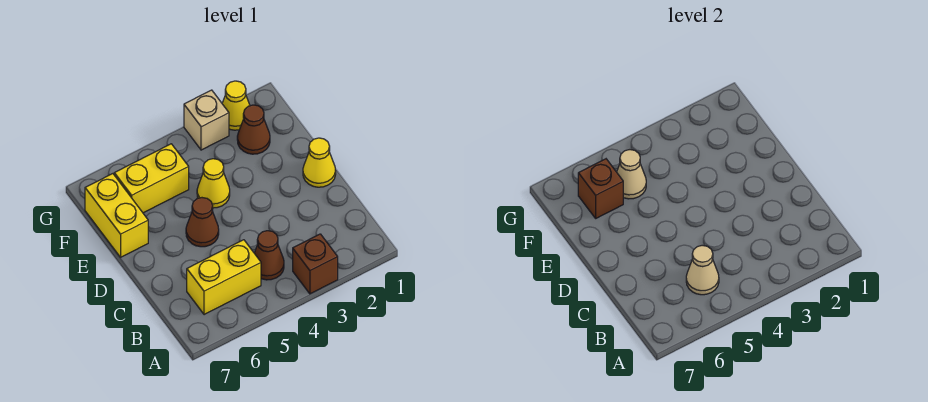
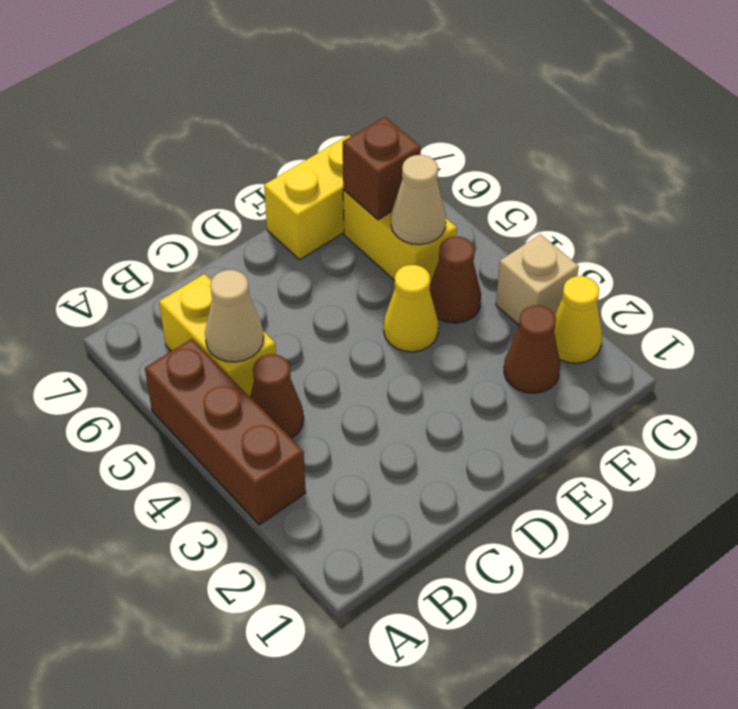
brown 1x1 brick [293,234,338,294] -> brown 1x3 brick [145,339,306,525]
yellow 1x1 cone [303,138,336,187] -> none
brown 1x1 cone [186,198,219,247] -> brown 1x1 cone moved to [429,237,481,323]

